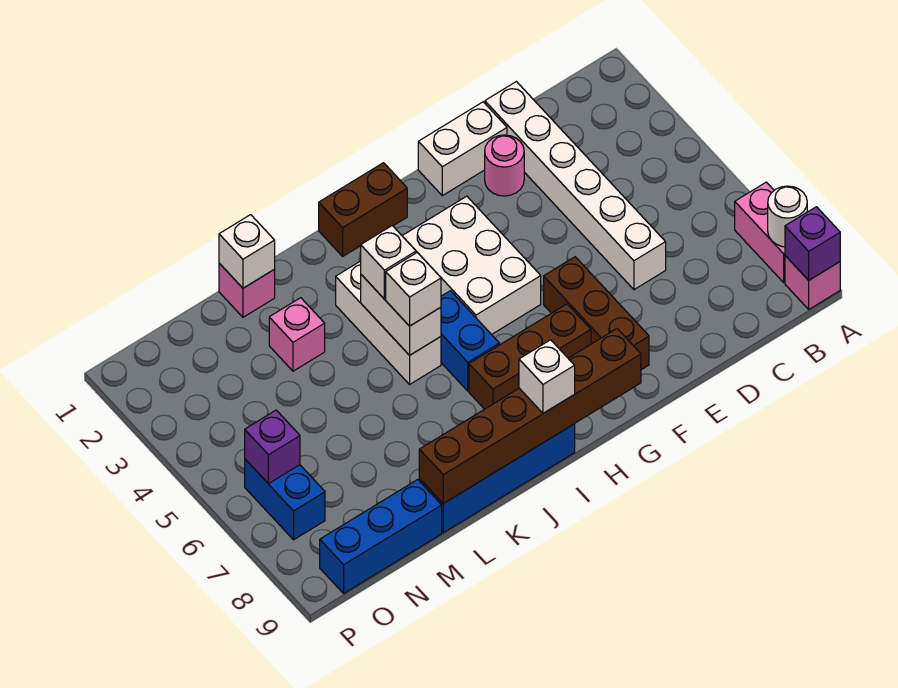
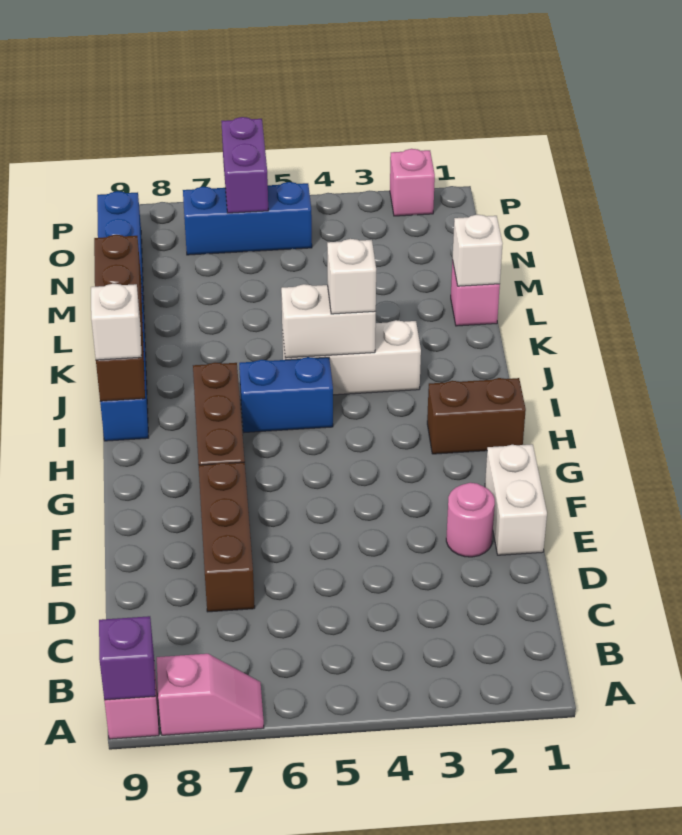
pink 1x2 brick [735,182,785,282] -> pink 1x2 slope [157,654,264,735]
white 1x1 round brick [768,186,807,247] -> none
white 1x6 brick [485,82,666,290] -> none
brown 1x3 brick [544,257,649,370] -> brown 1x3 brick turned to [199,462,255,612]
white 2x3 brick [402,196,541,335] -> none
brown 1x6 brick [419,329,641,504] -> brown 1x4 brick [94,235,145,401]
brown 1x2 brick [319,163,407,256] -> brown 1x2 brick turned to [427,378,526,454]
white 1x1 brick [386,253,441,326] -> none
pink 1x1 brick [269,298,325,371] -> pink 1x1 brick moved to [390,149,435,216]
blue 1x2 brick [245,459,325,540] -> blue 1x3 brick [183,182,312,255]
purple 1x1 brick [245,410,300,484] -> purple 1x2 brick [221,117,268,213]

